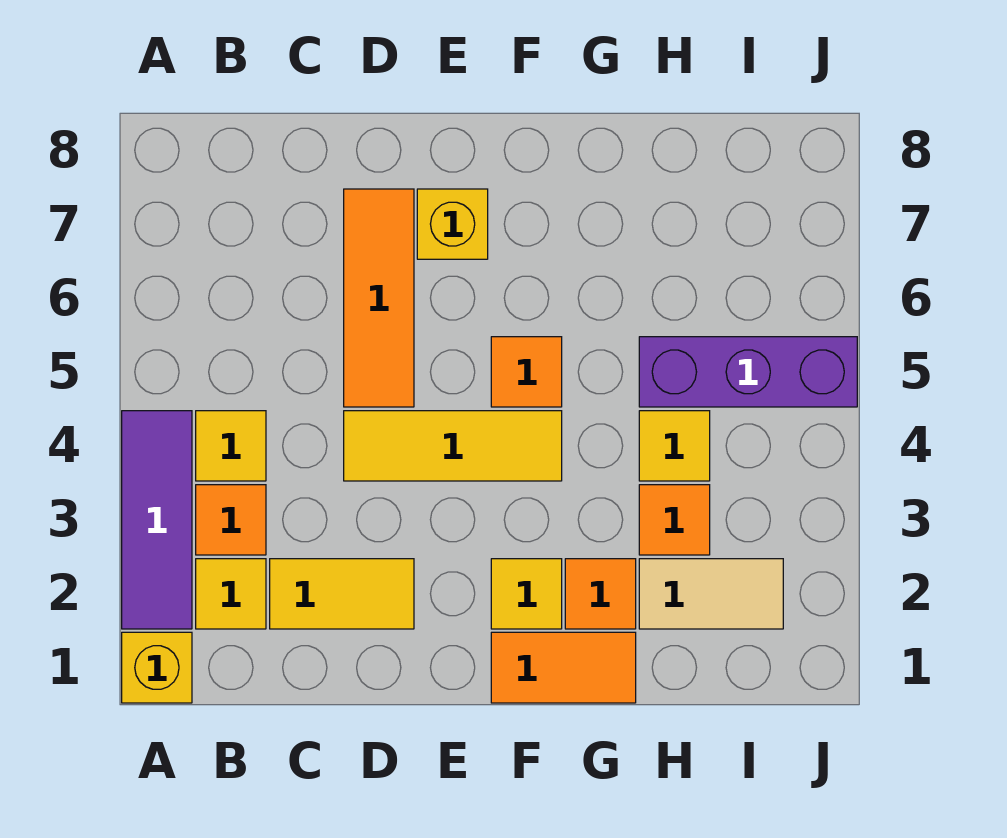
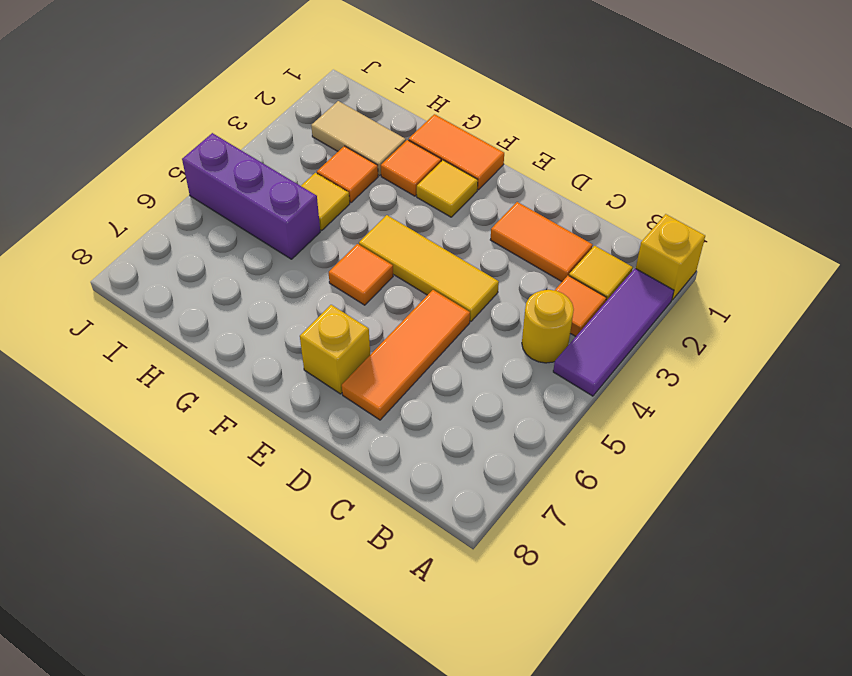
yellow 1x1 tile [196,411,266,481] -> yellow 1x1 round brick [522,290,574,363]
yellow 1x2 tile [270,559,414,629] -> orange 1x2 tile [490,202,593,282]

